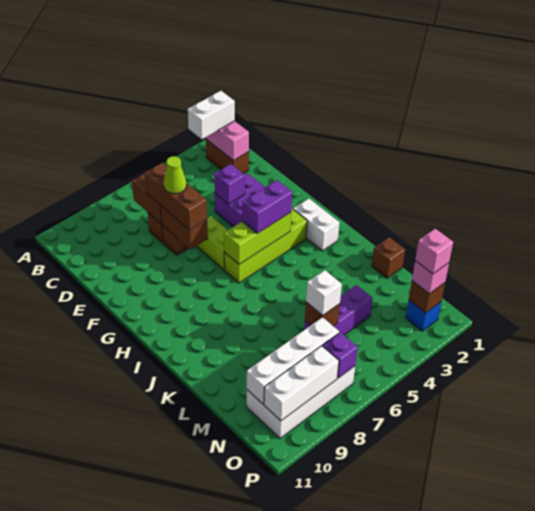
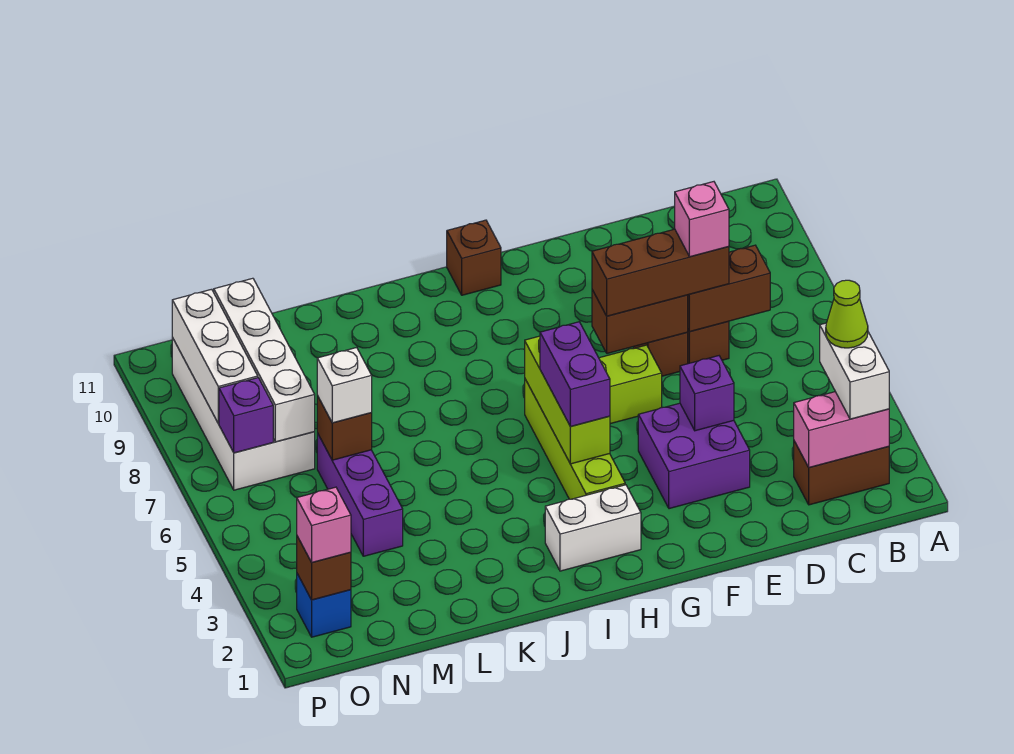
lime 1x1 cone [164,156,186,194] -> lime 1x1 cone moved to [826,280,868,348]
brown 1x1 brick [372,237,405,278] -> brown 1x1 brick moved to [447,220,501,295]
pink 1x1 brick [415,229,453,274] -> pink 1x1 brick moved to [675,182,729,257]

